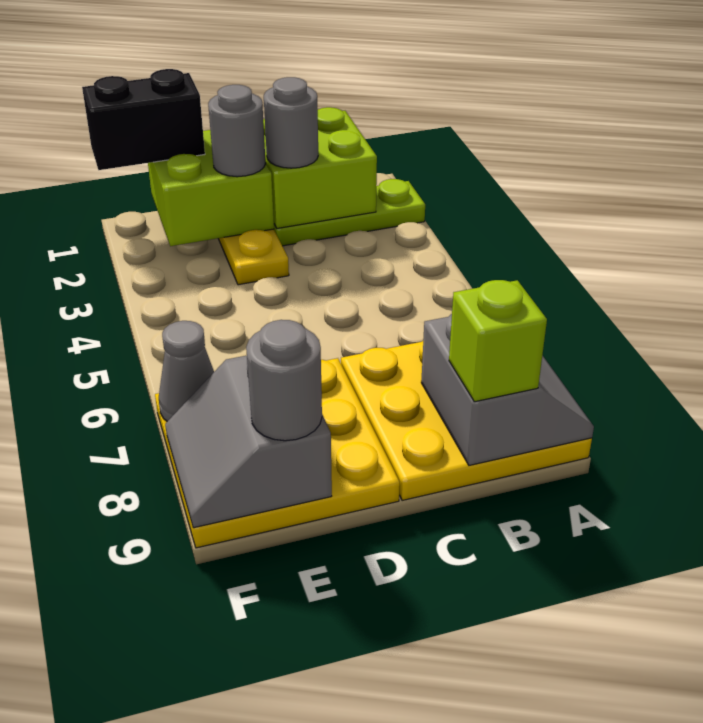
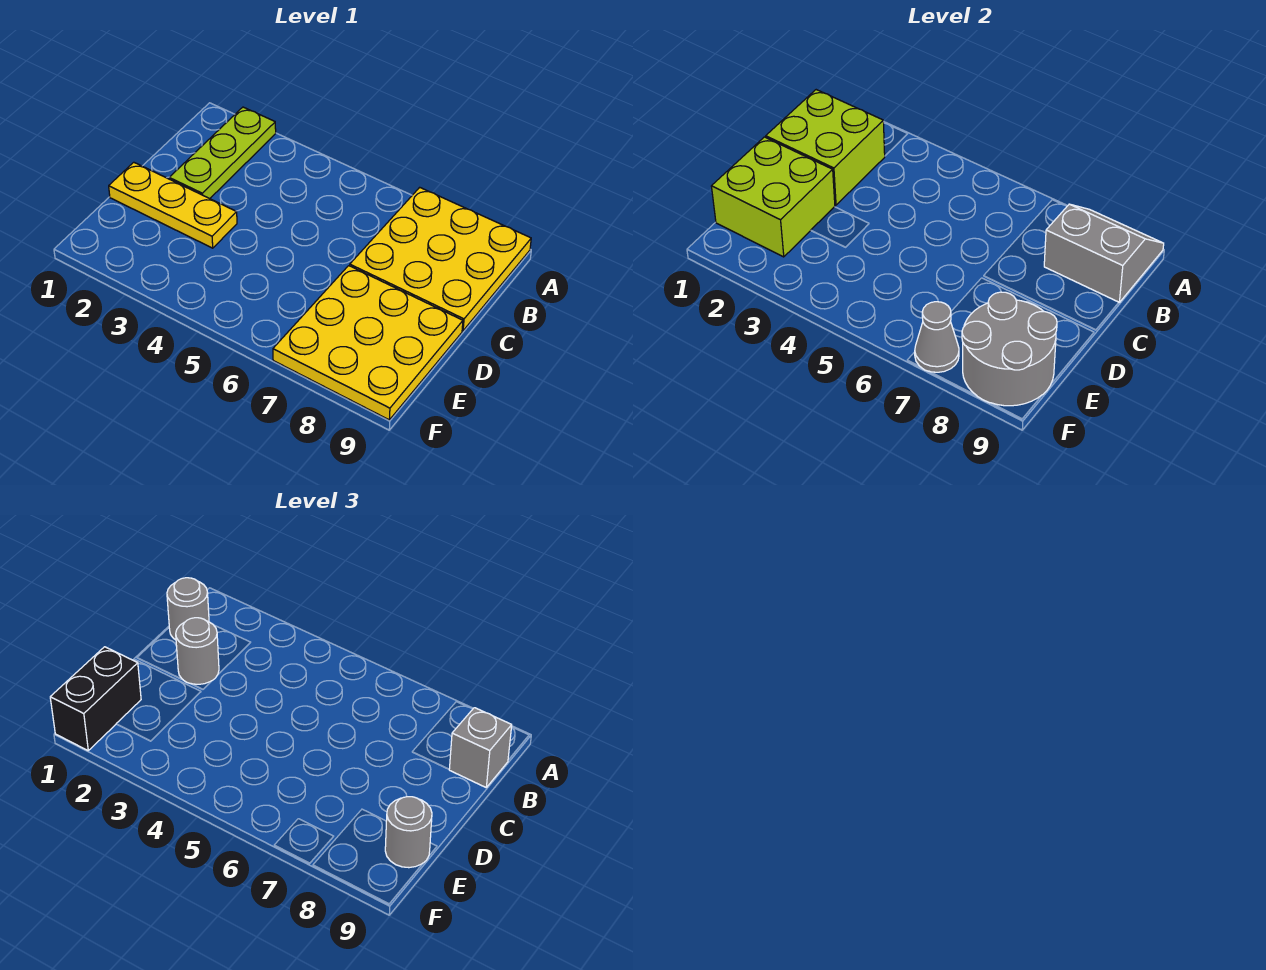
lime 1x1 brick [449,280,547,402] -> grey 1x1 brick [449,708,512,787]
grey 1x1 round brick [208,85,266,177] -> grey 1x1 round brick moved to [167,578,209,640]
grey 2x2 slope [165,356,332,528] -> grey 2x2 round brick [962,292,1057,406]

